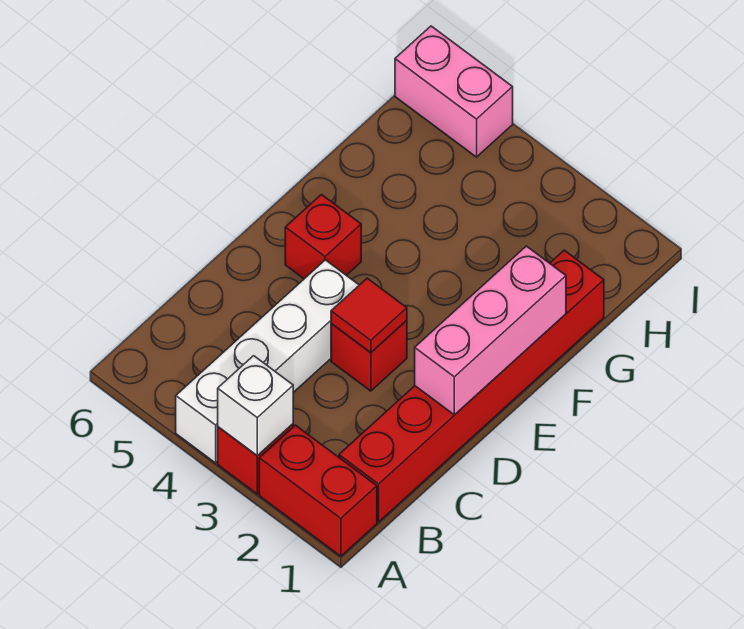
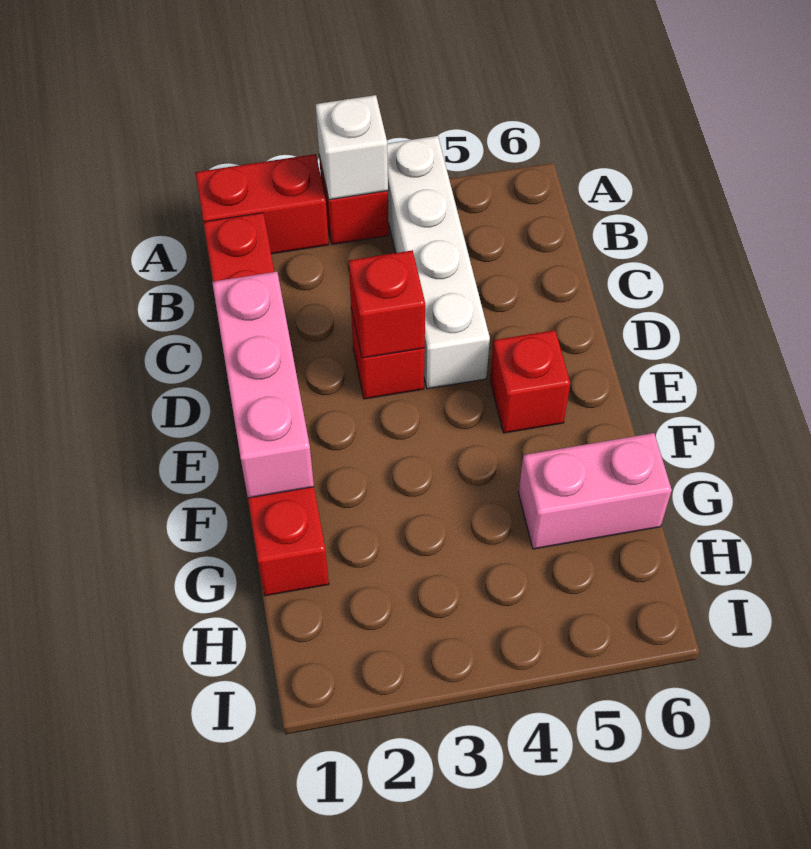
red 1x1 tile [331,278,407,353] -> red 1x1 brick [349,250,425,358]
pink 1x2 brick [395,26,513,157] -> pink 1x2 brick moved to [518,433,672,549]

